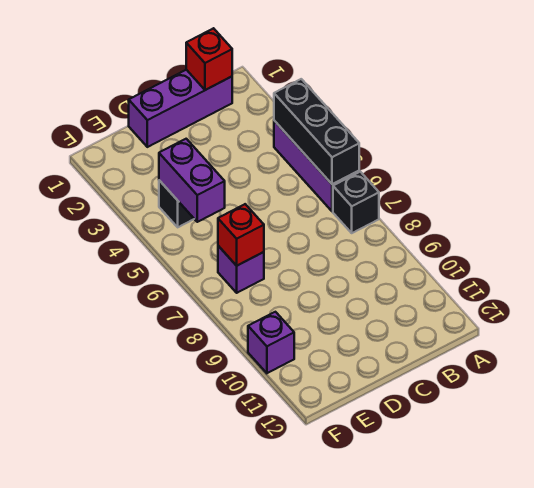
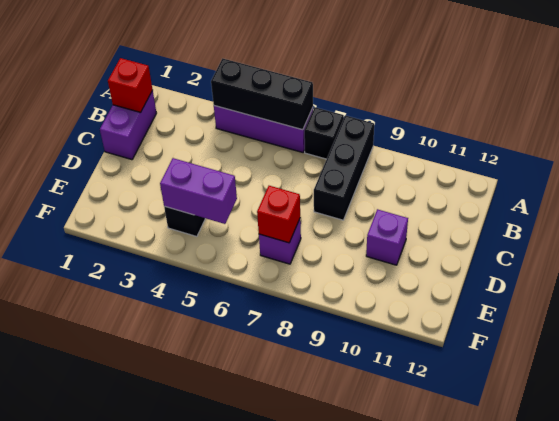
none -> black 1x3 brick [314,116,374,220]
purple 1x3 brick [129,70,232,147] -> purple 1x2 brick [100,91,156,160]
purple 1x1 brick [248,312,294,373] -> purple 1x1 brick moved to [366,209,408,265]

